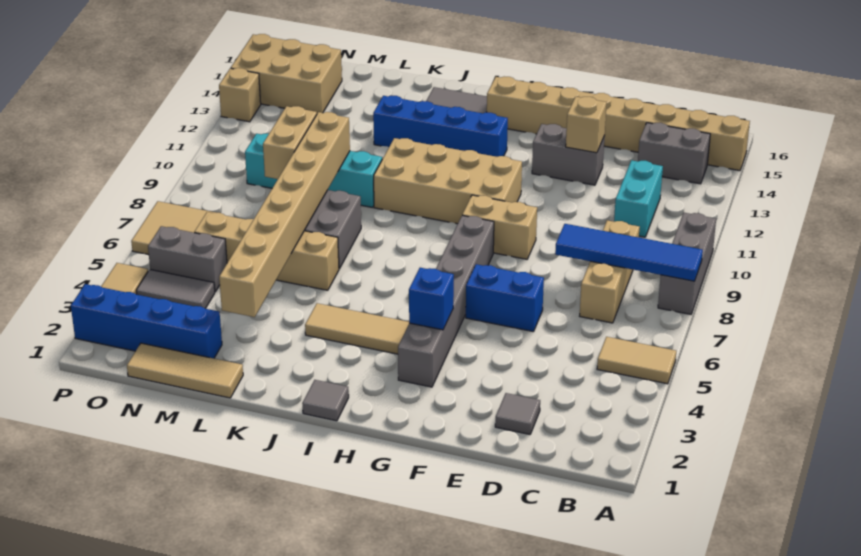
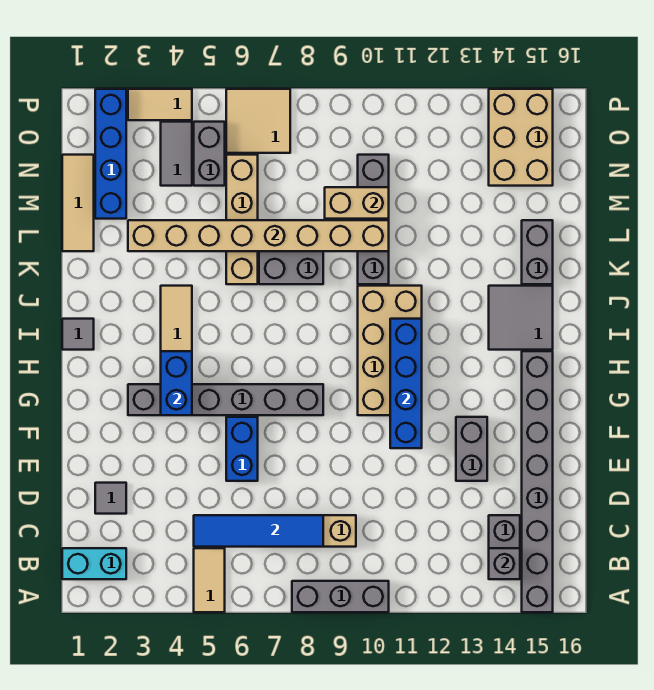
blue 1x4 tile [555,224,703,281] -> blue 1x4 tile turned to [194,515,323,547]
tan 1x8 brick [487,77,750,171] -> grey 1x8 brick [522,351,553,612]
none -> grey 1x1 brick [489,548,520,579]
cyan 1x2 brick [614,160,663,237] -> cyan 1x2 brick moved to [62,548,126,579]
tan 1x1 brick [566,97,607,153] -> none
tan 1x2 brick [462,195,537,259] -> none
blue 1x1 brick [409,268,454,330] -> blue 1x2 brick [161,351,192,415]
blue 1x4 brick [373,96,508,157] -> blue 1x4 brick moved to [390,319,422,448]
cyan 1x4 brick [245,134,382,208] -> grey 1x4 brick [358,155,389,284]
none -> grey 1x2 brick [522,220,553,284]
tan 1x1 brick [219,68,261,122] -> none

